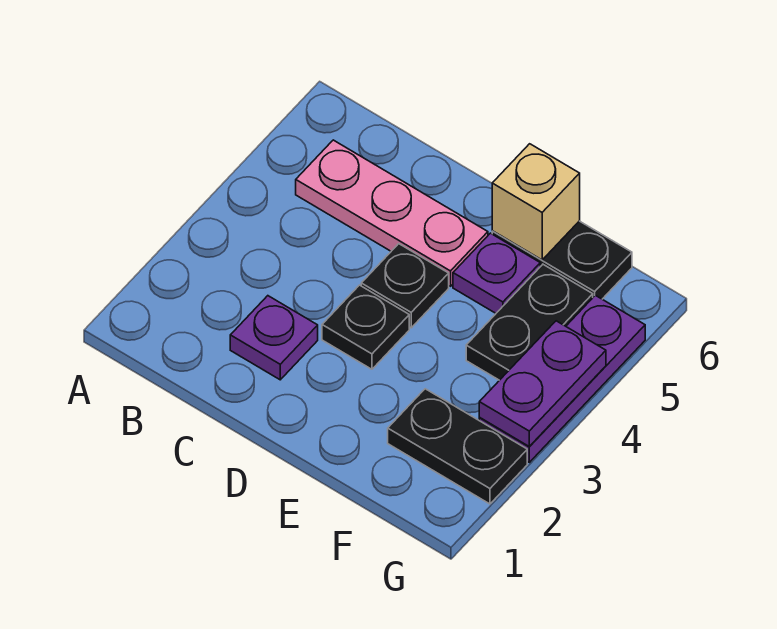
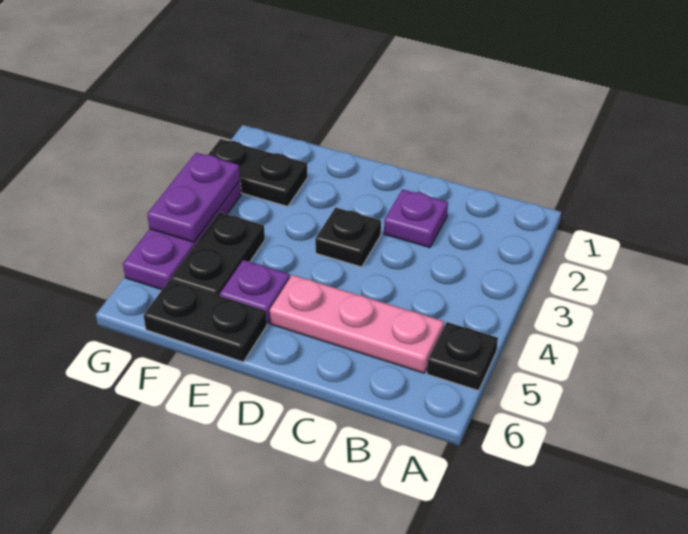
black 1x1 plate [361,244,449,328] -> black 1x1 plate moved to [427,322,498,391]
tan 1x1 brick [492,144,580,260] -> none

